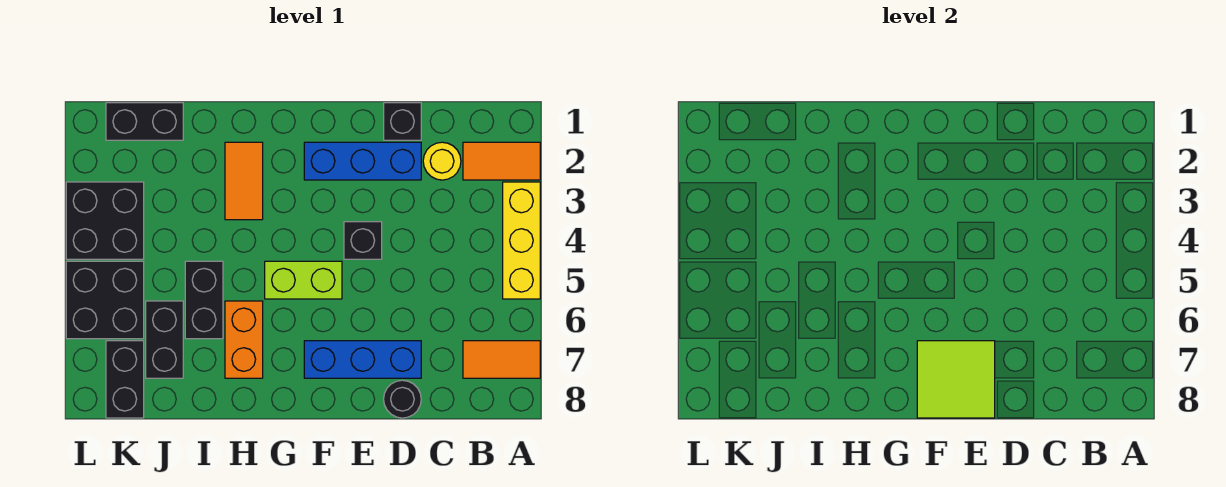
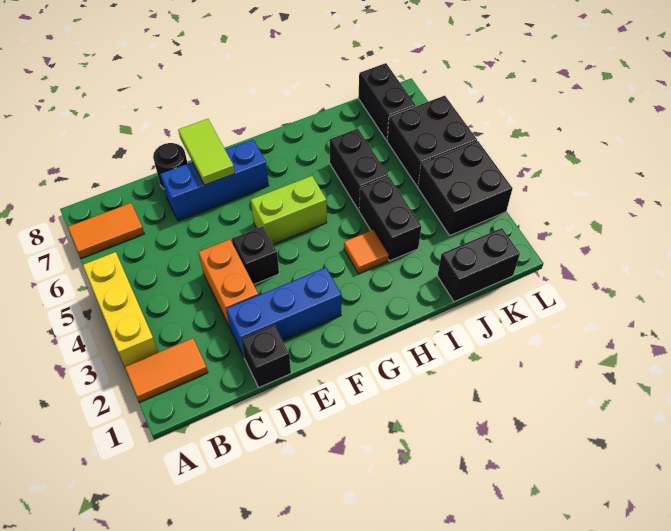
yellow 1x1 round brick [423,142,461,180] -> none
lime 2x2 tile [917,341,995,418] -> lime 1x2 tile [178,119,235,185]
orange 1x2 tile [225,142,263,220] -> orange 1x1 tile [344,230,389,274]
orange 1x2 brick [225,301,263,378] -> orange 1x2 brick moved to [199,239,258,327]
black 1x2 brick [146,301,183,378] -> black 1x2 brick moved to [359,176,421,261]

